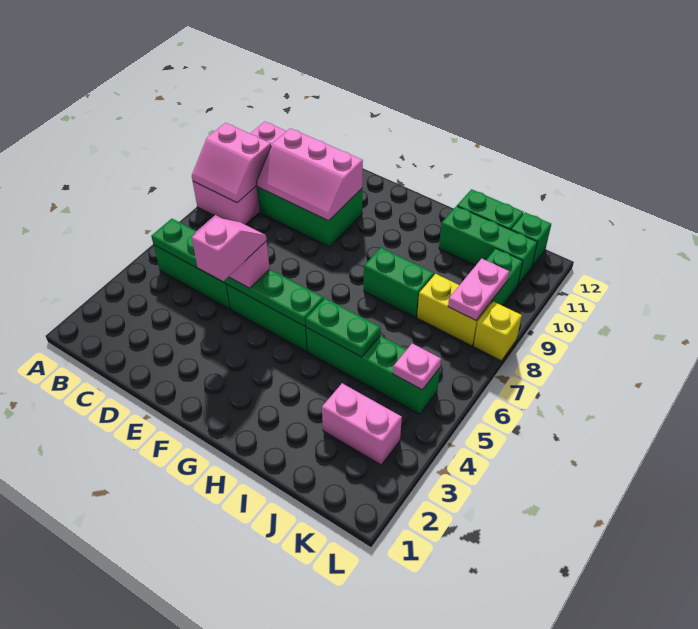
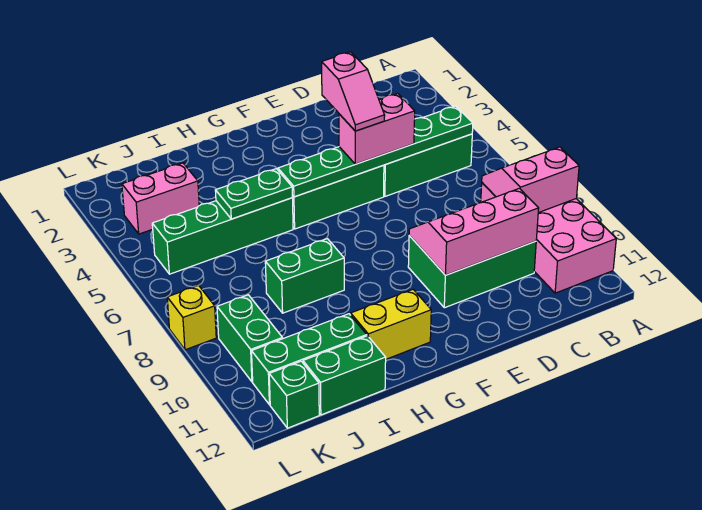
yellow 1x2 brick [417,274,492,346] -> yellow 1x2 brick moved to [351,289,431,359]
pink 1x1 plate [393,344,441,390] -> none
pink 1x2 plate [448,259,509,320] -> none

